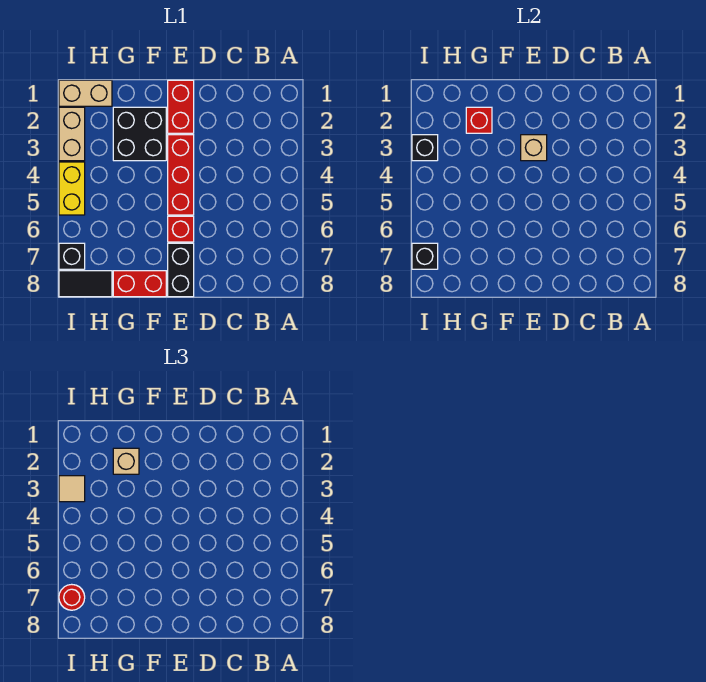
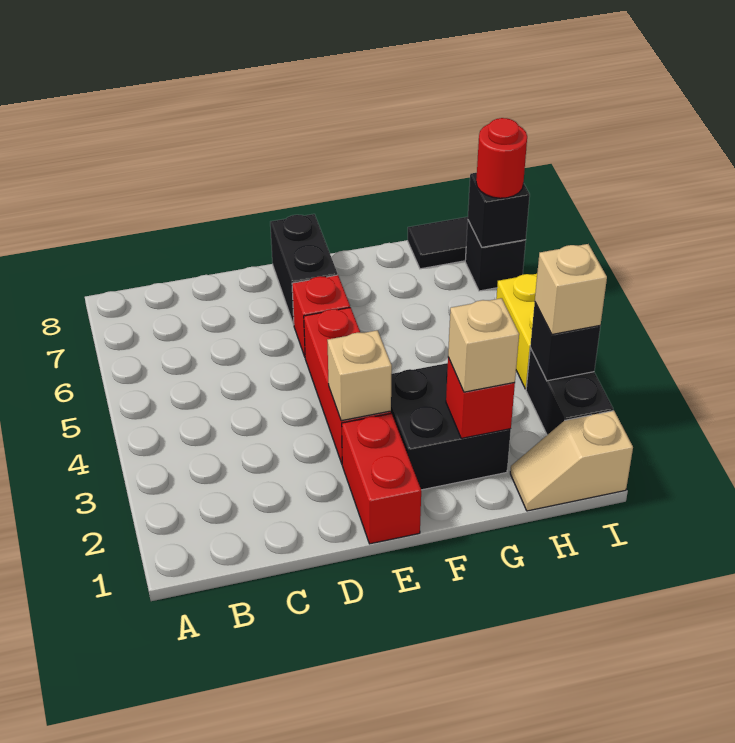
red 1x2 brick [113,271,166,297] -> none
tan 1x2 brick [59,80,112,106] -> tan 1x2 slope [510,411,633,511]
tan 1x2 brick [59,107,85,161] -> black 1x2 brick [526,348,613,435]
tan 1x1 tile [59,476,85,502] -> tan 1x1 brick [535,244,607,334]

